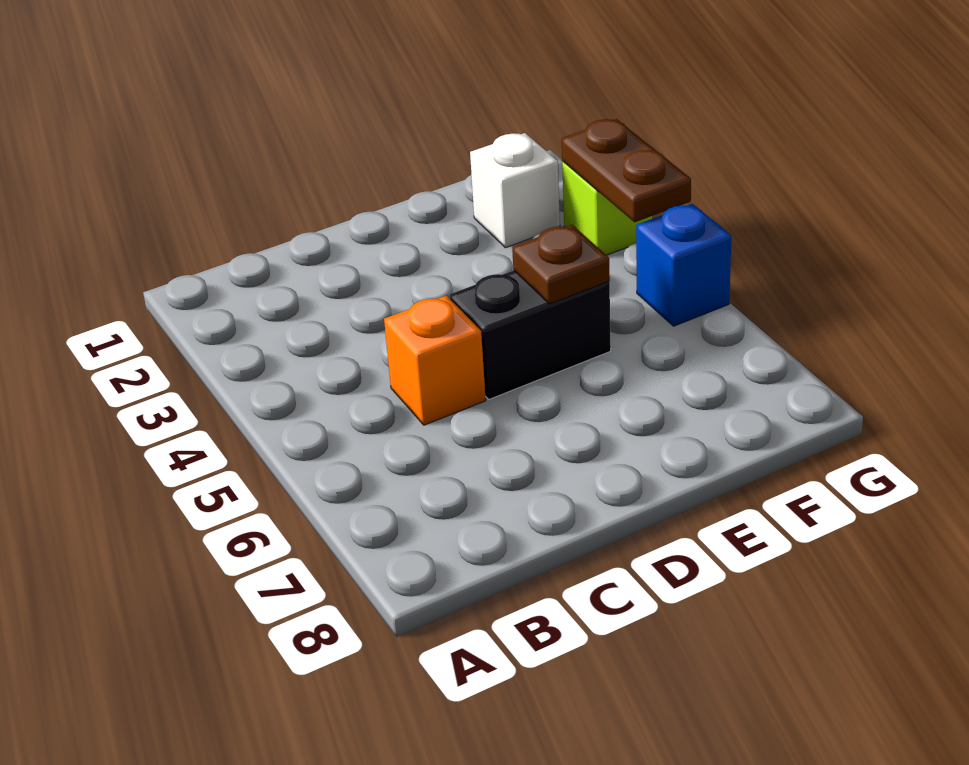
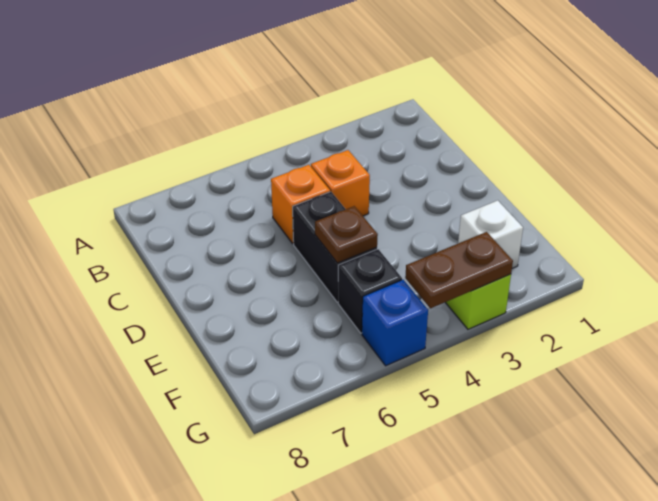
none -> orange 1x1 brick [311,150,370,216]
none -> black 1x1 brick [338,249,402,333]

